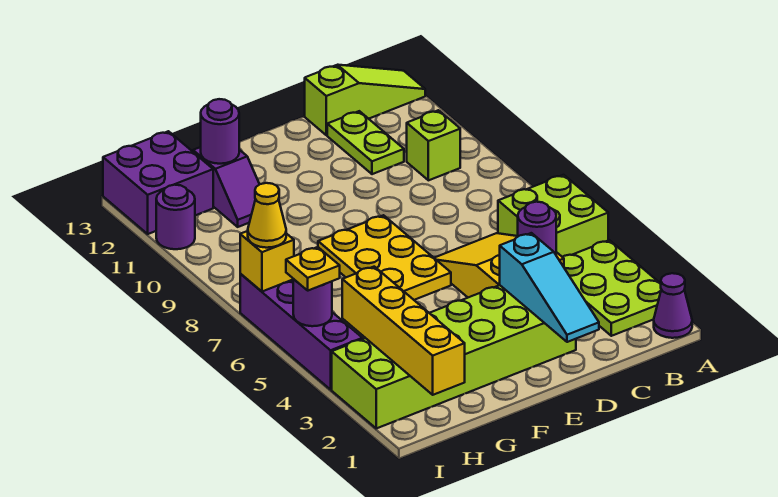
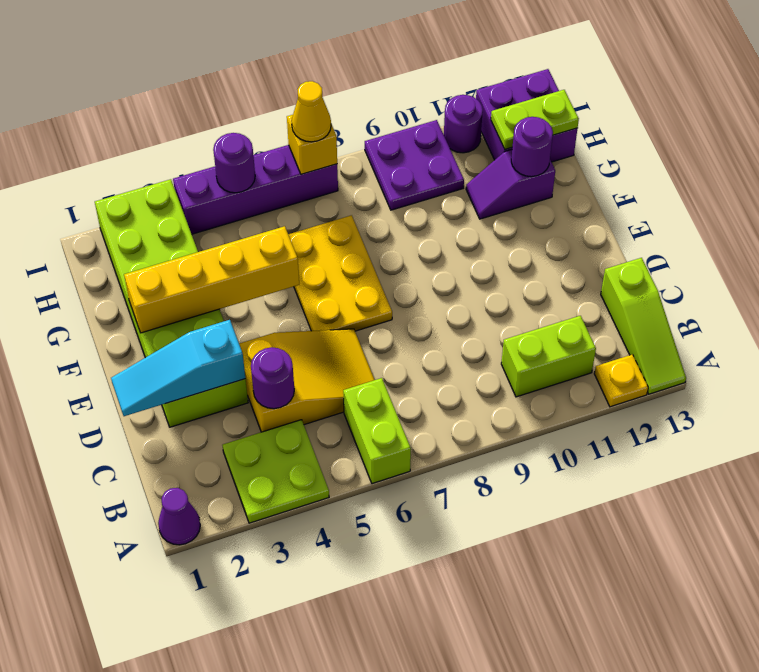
lime 2x3 plate [563,240,661,336] -> lime 2x2 plate [223,420,329,523]
lime 2x2 brick [498,175,608,257] -> lime 1x2 brick [343,378,411,484]
lime 1x1 brick [407,110,460,180] -> lime 1x2 brick [501,316,596,397]
lime 1x2 plate [327,111,404,174] -> lime 1x2 plate moved to [491,90,579,149]
yellow 2x3 plate [318,215,451,300] -> yellow 2x3 plate turned to [288,215,392,331]
yellow 1x4 brick [342,267,465,395] -> yellow 1x4 brick moved to [124,226,299,333]
none -> purple 2x2 plate [365,120,464,210]
yellow 1x1 plate [286,247,340,291] -> yellow 1x1 plate moved to [594,354,648,407]

